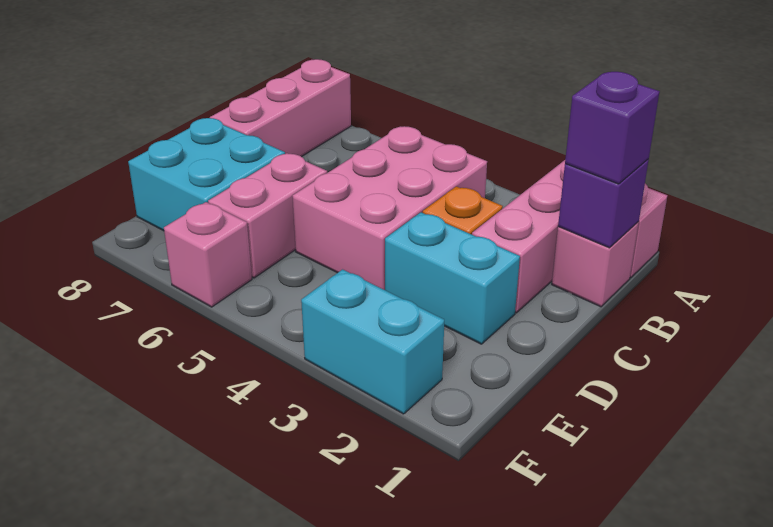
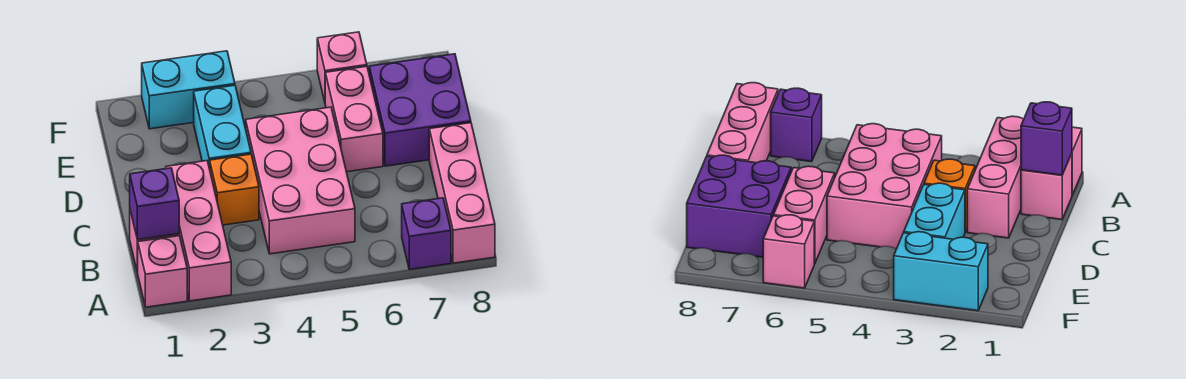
purple 1x1 brick [565,72,660,184] -> purple 1x1 brick moved to [402,198,451,270]
cyan 1x2 brick [385,212,520,344] -> cyan 1x2 brick turned to [194,85,251,169]
cyan 2x2 brick [128,118,285,231] -> purple 2x2 brick [369,54,471,166]

